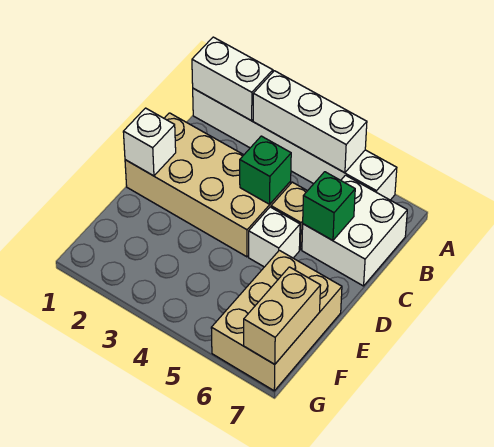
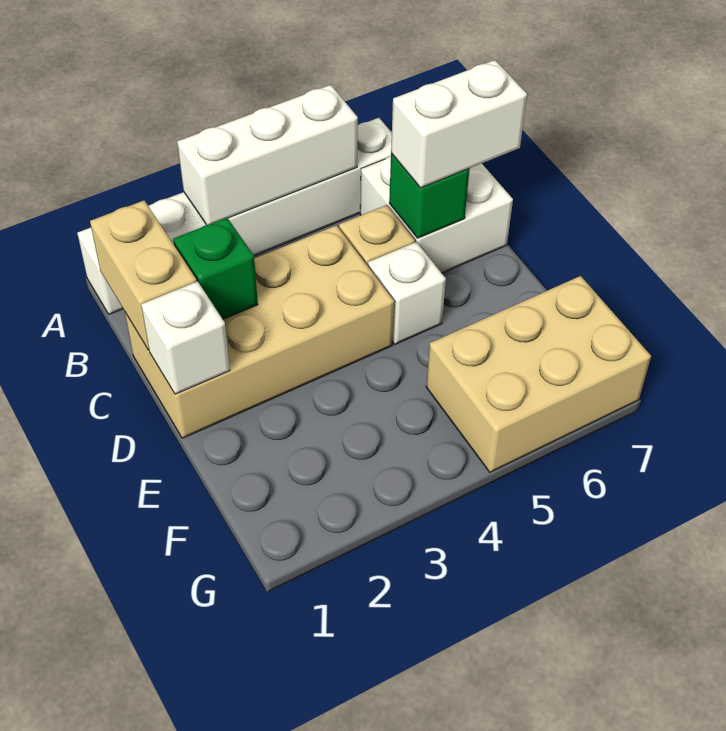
white 1x2 brick [192,37,273,121] -> white 1x2 brick moved to [391,60,527,188]
green 1x1 brick [240,136,291,204] -> green 1x1 brick moved to [173,218,258,319]
tan 2x3 brick [211,250,342,391] -> tan 2x3 brick turned to [426,276,651,472]
tan 1x2 brick [244,267,321,364] -> tan 1x2 brick moved to [90,200,197,350]

